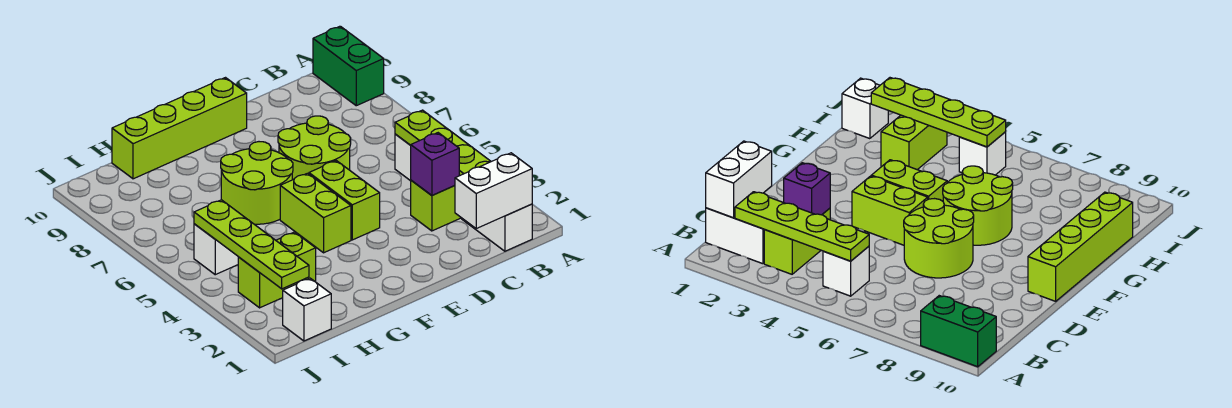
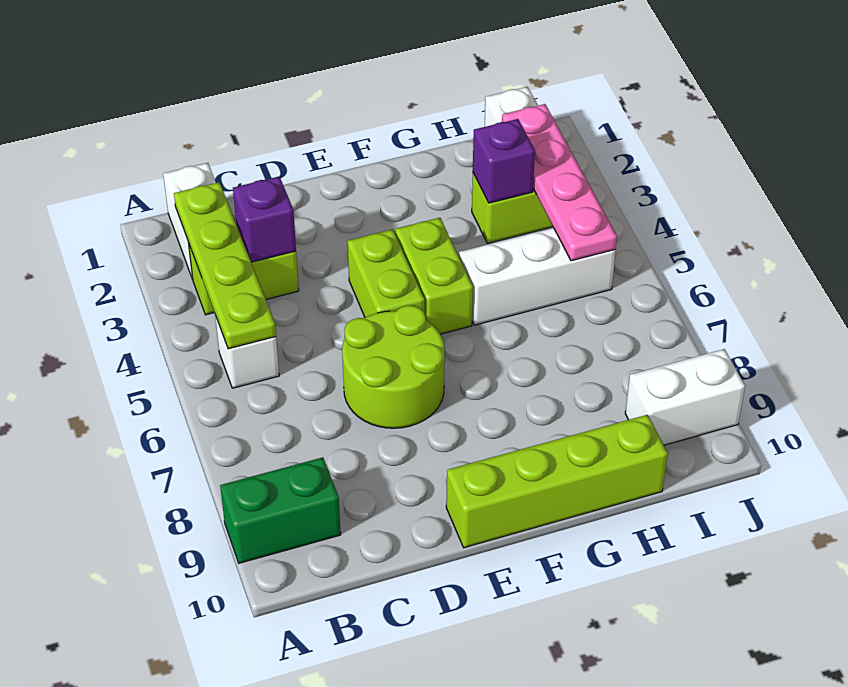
green 1x2 brick [313,26,384,106] -> green 1x2 brick turned to [220,457,341,563]
white 1x2 brick [455,153,532,228] -> white 1x2 brick moved to [625,349,745,445]
lime 2x2 round brick [221,142,293,224] -> none
none -> purple 1x1 brick [473,119,535,203]
lime 1x4 plate [194,200,309,289] -> pink 1x4 plate [502,104,617,261]
white 1x1 brick [194,224,238,275] -> white 1x3 brick [459,228,616,325]

